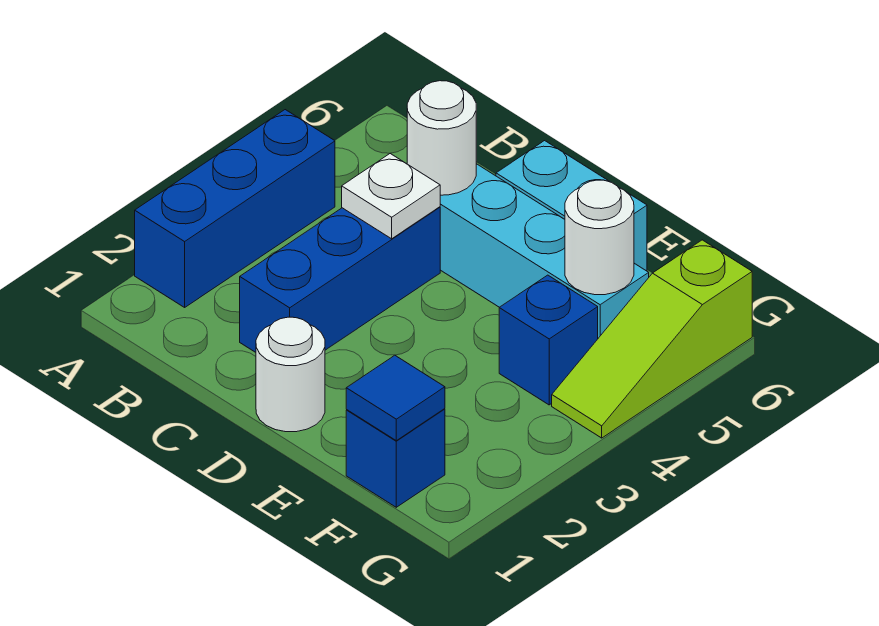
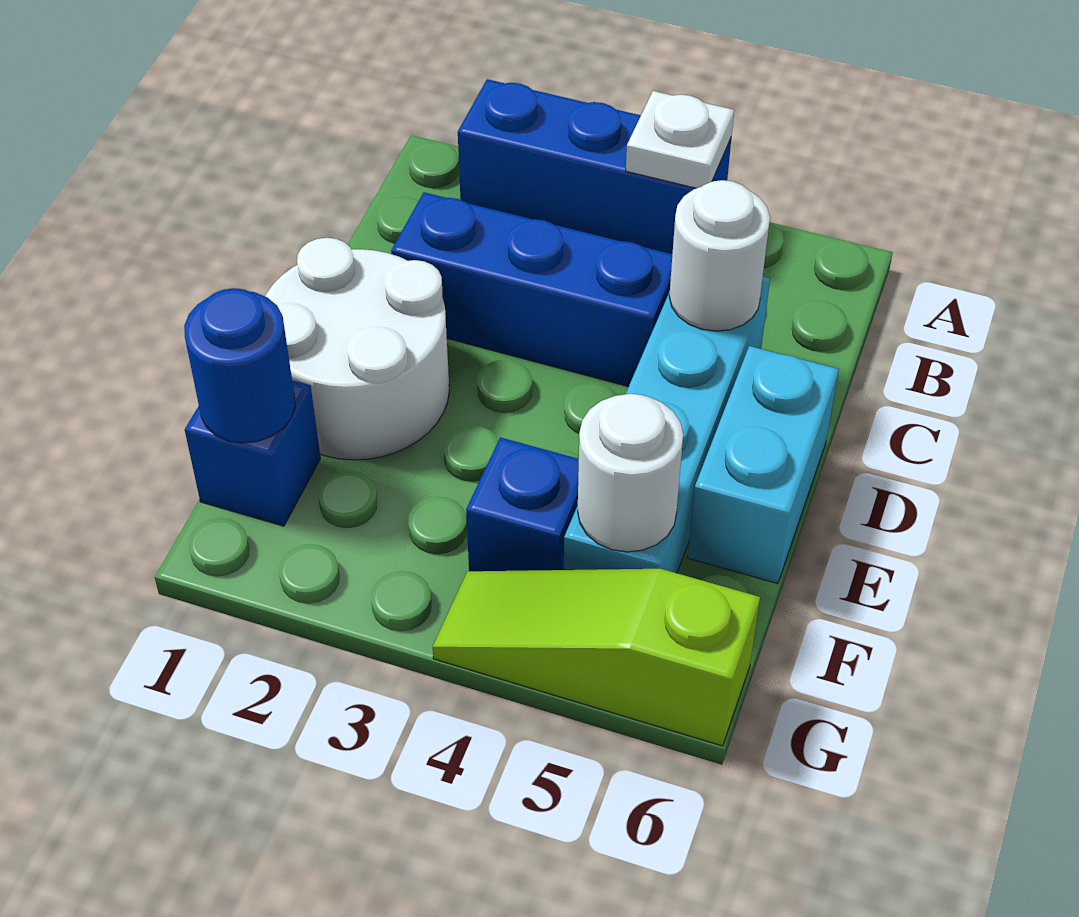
white 1x1 plate [342,153,440,239] -> white 1x1 plate moved to [626,91,734,188]
white 1x1 round brick [256,317,325,432] -> white 2x2 round brick [265,238,449,460]
blue 1x1 tile [346,355,445,441] -> blue 1x1 round brick [184,288,295,443]

